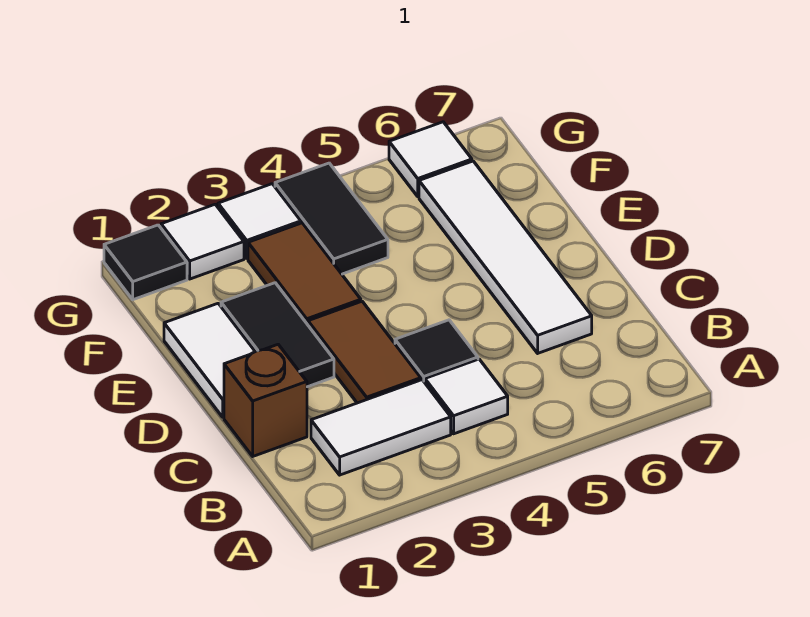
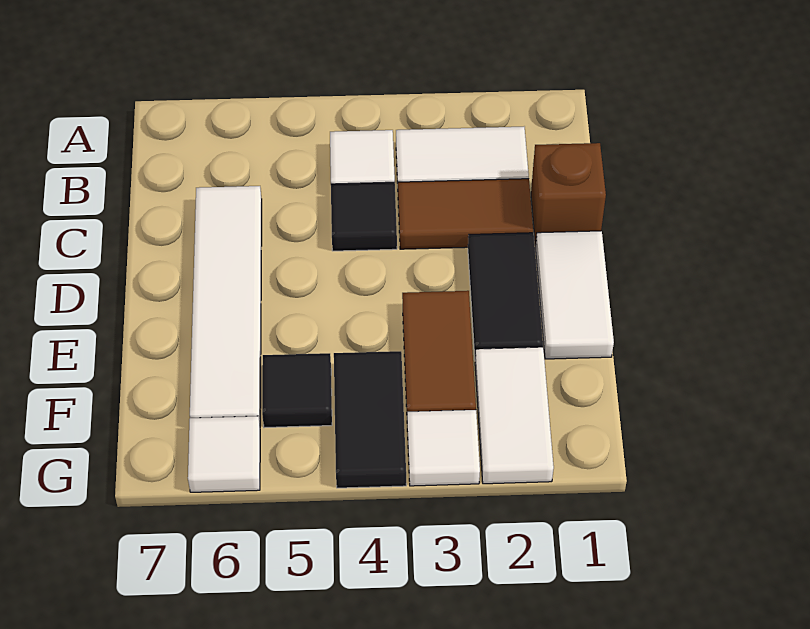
brown 1x2 tile [308,301,421,403] -> brown 1x2 tile turned to [398,179,533,249]
black 1x1 tile [104,225,187,300] -> black 1x1 tile moved to [262,353,332,428]
white 1x1 tile [161,204,244,279] -> white 1x2 tile [475,347,554,484]

